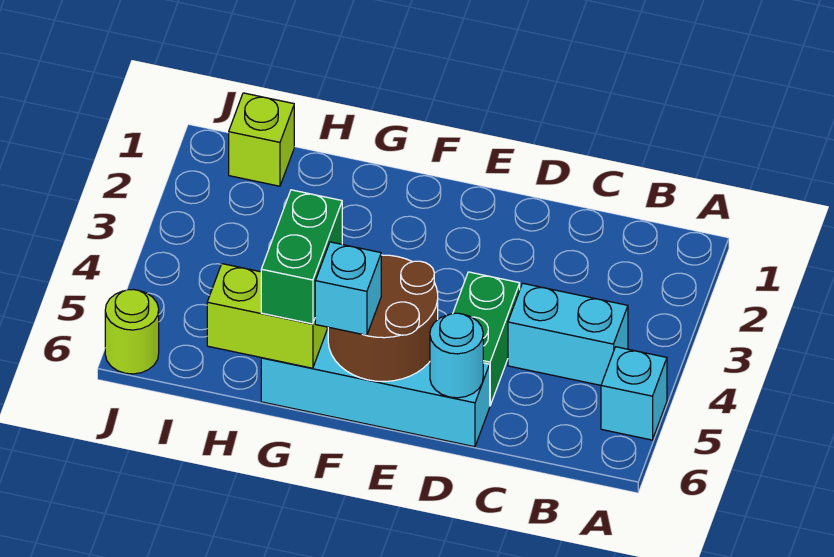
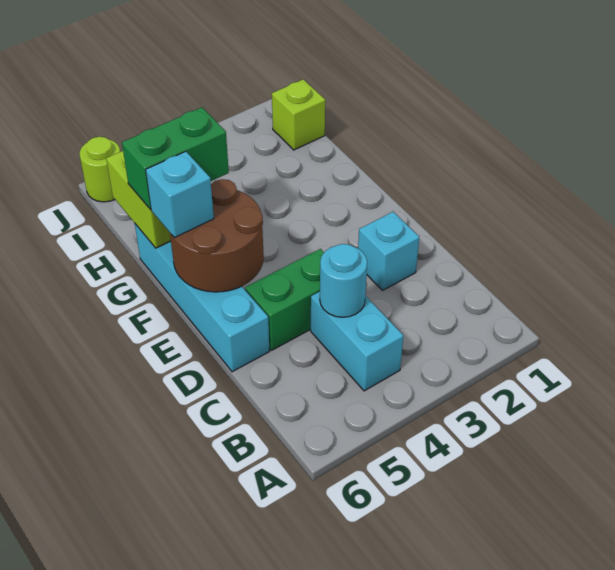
cyan 1x1 brick [601,347,667,440] -> cyan 1x1 brick moved to [358,212,419,290]
cyan 1x1 round brick [430,313,483,398] -> cyan 1x1 round brick moved to [320,244,367,317]

